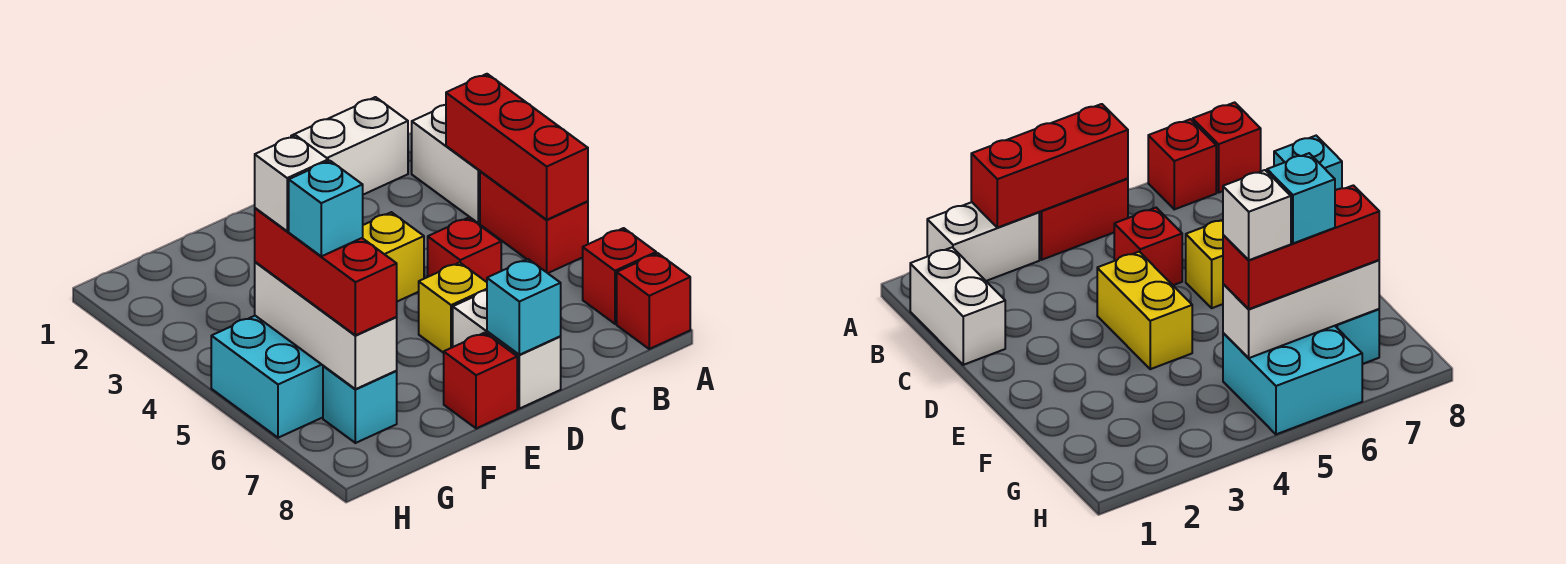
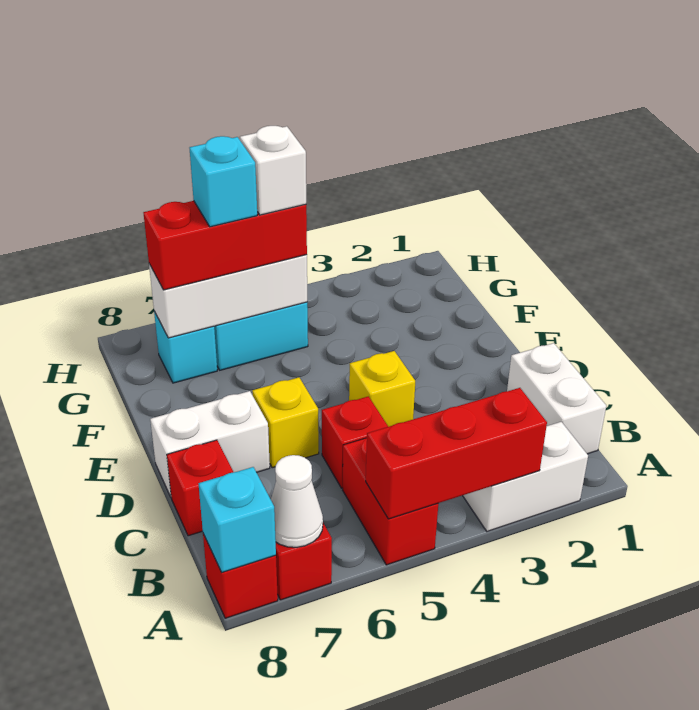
red 1x2 brick [480,171,588,273] -> red 1x2 brick turned to [343,438,438,565]
none -> white 1x1 cone [271,455,323,547]
yellow 1x2 brick [363,212,424,301] -> yellow 1x1 brick [349,351,415,427]
cyan 1x1 brick [487,259,561,355] -> cyan 1x1 brick moved to [199,467,276,572]
red 1x1 brick [444,333,517,428] -> red 1x1 brick moved to [167,440,233,536]

